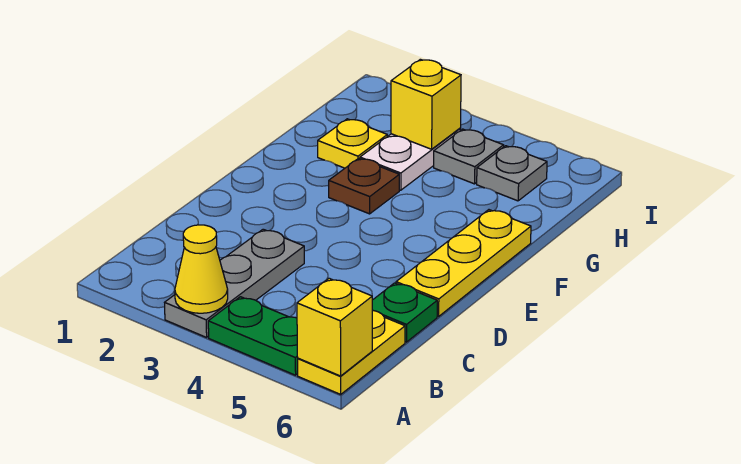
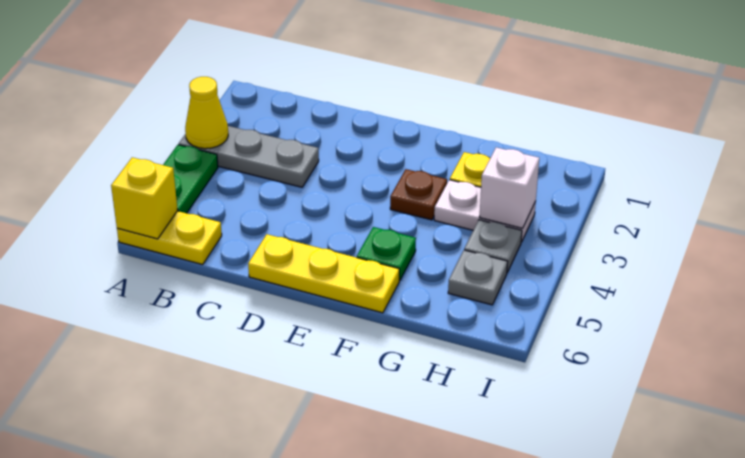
green 1x1 plate [372,283,437,342] -> green 1x1 plate moved to [357,227,416,281]
yellow 1x1 brick [391,59,461,149] -> white 1x1 brick [480,147,539,228]

